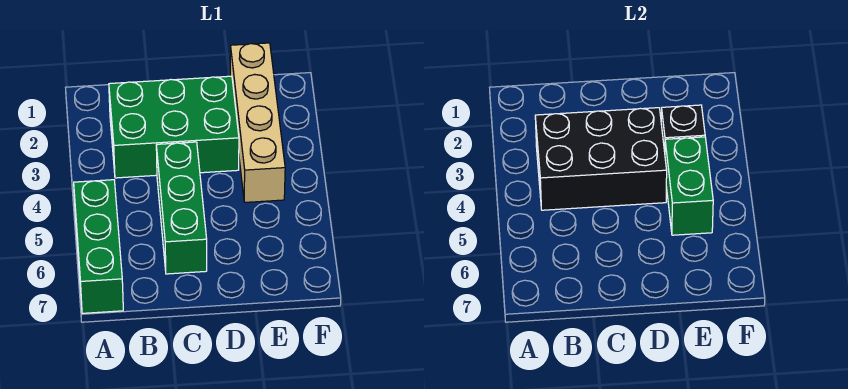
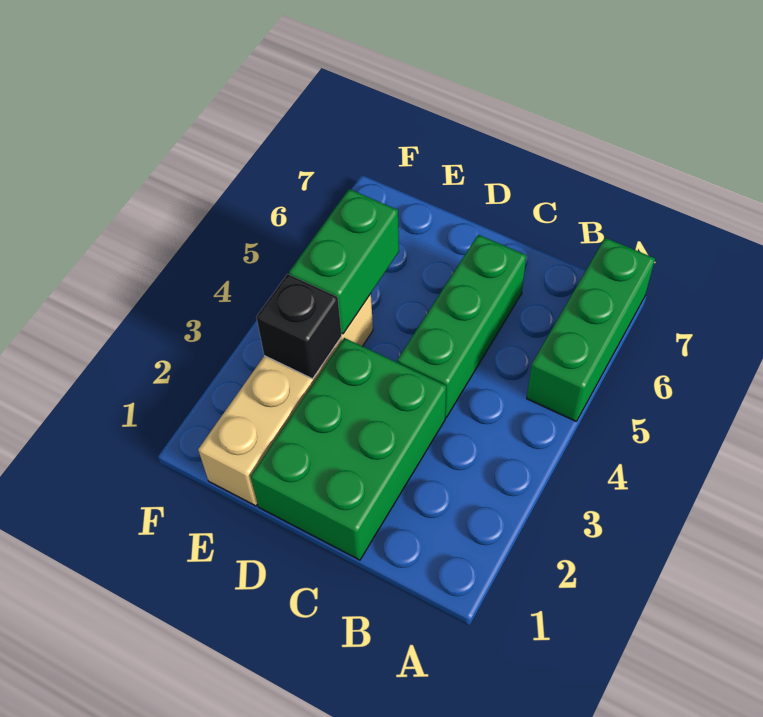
green 2x3 brick [109,76,239,178] -> green 2x3 brick turned to [251,338,446,560]
black 2x3 brick [535,108,667,210] -> none

